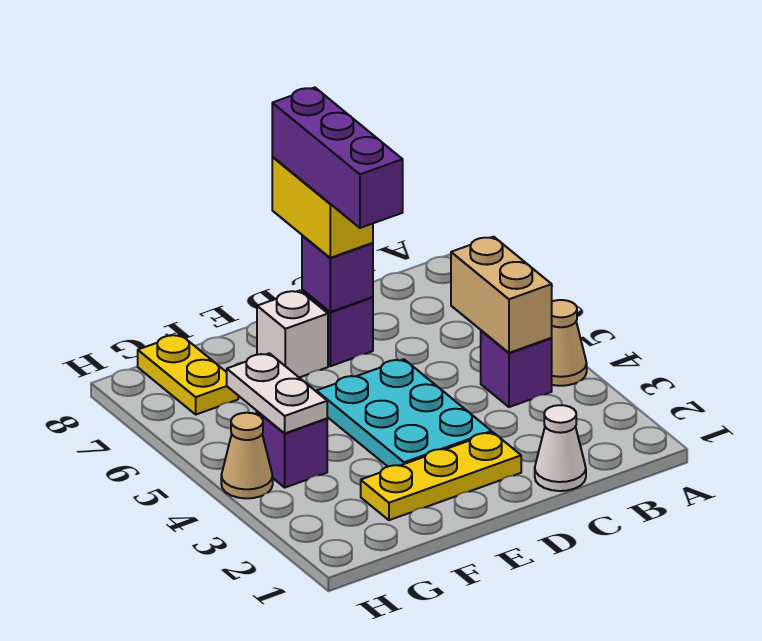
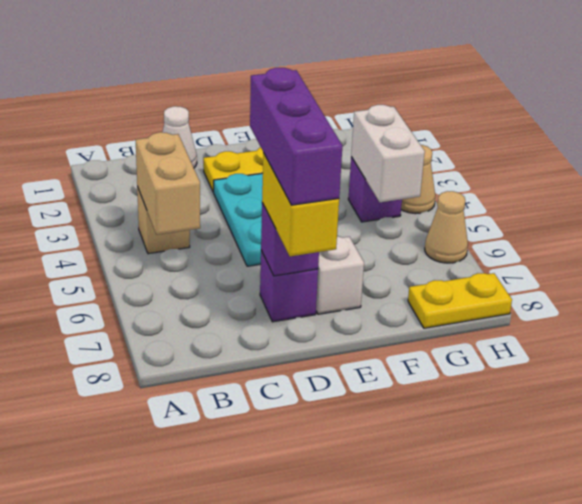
tan 1x1 cone [552,300,587,386] -> tan 1x1 cone moved to [425,191,468,263]
purple 1x1 brick [481,331,552,407] -> tan 1x1 brick [137,187,190,254]
white 1x2 plate [227,353,327,433] -> white 1x2 brick [351,105,425,202]
yellow 1x2 plate [138,334,238,414] -> yellow 1x2 plate turned to [408,273,512,328]

